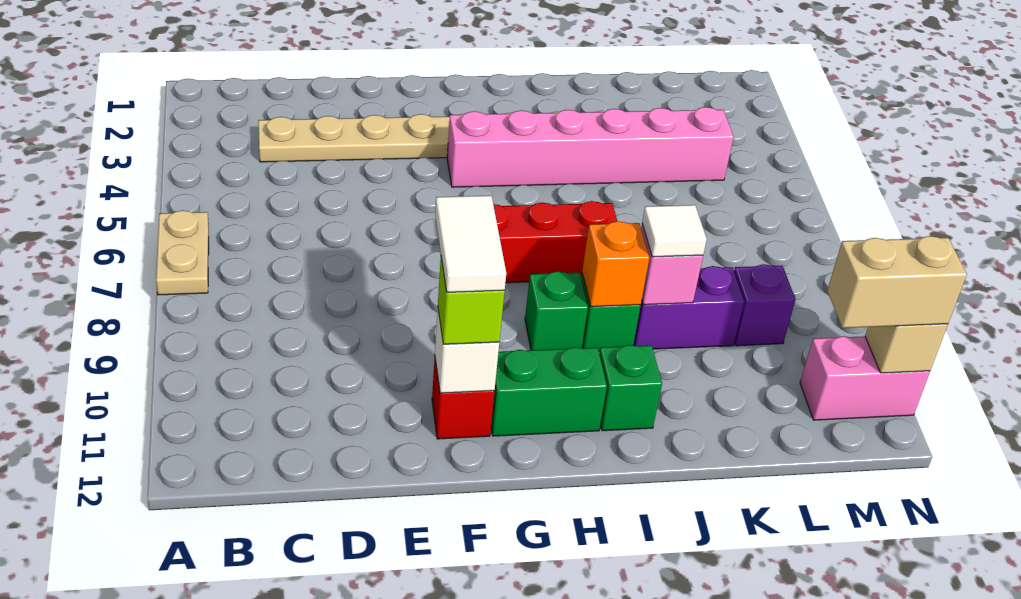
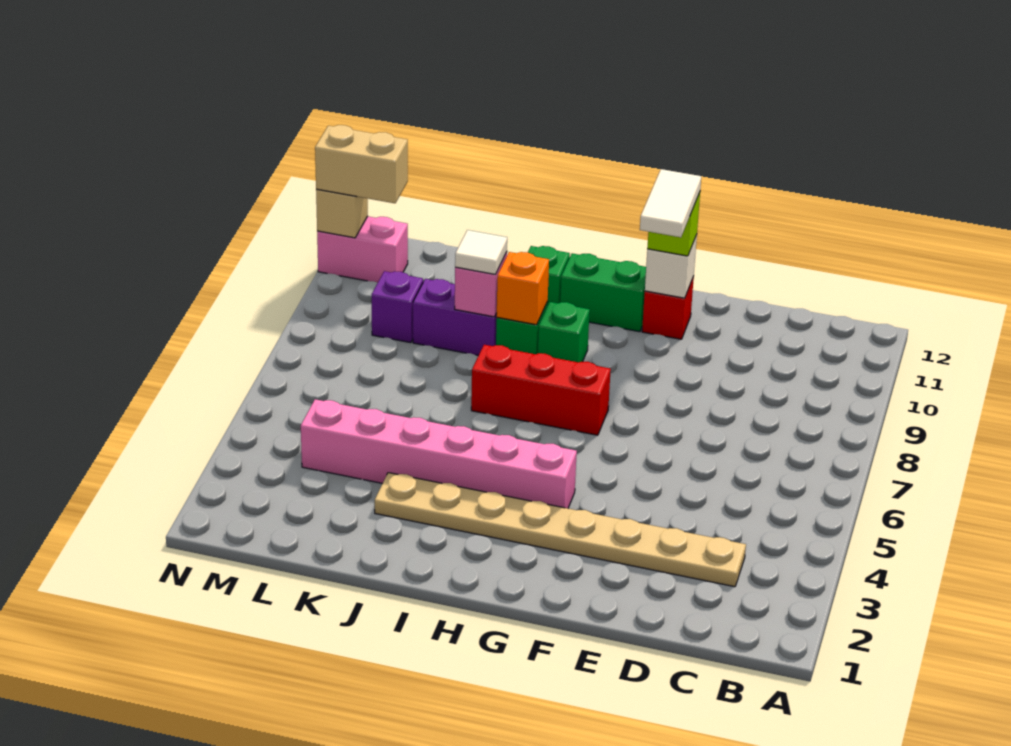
tan 1x2 plate [156,210,209,295] -> none

